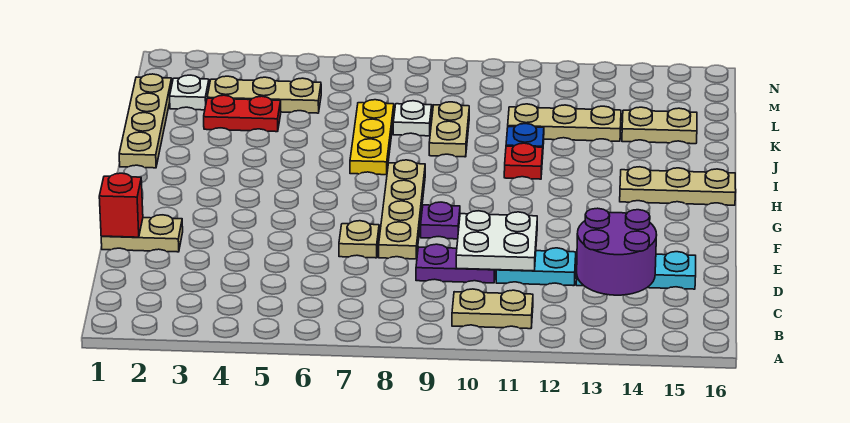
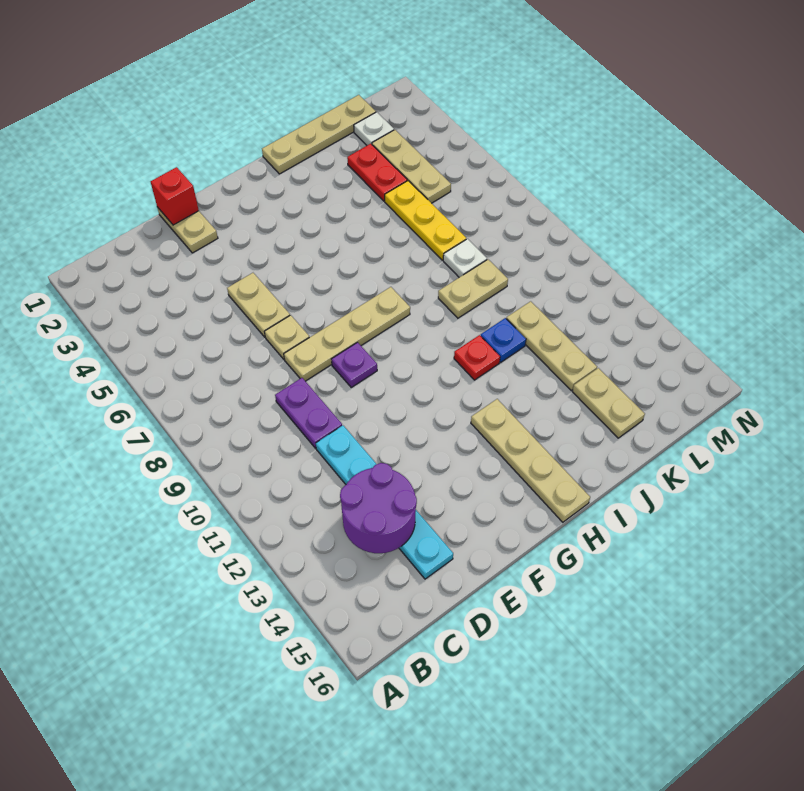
tan 1x2 plate [452,289,533,329] -> tan 1x2 plate moved to [227,273,290,337]
white 2x2 plate [456,211,537,271] -> none
tan 1x3 plate [620,167,736,205] -> tan 1x4 plate [471,399,590,522]
yellow 1x3 plate [350,100,394,175] -> yellow 1x3 plate turned to [385,181,466,260]

